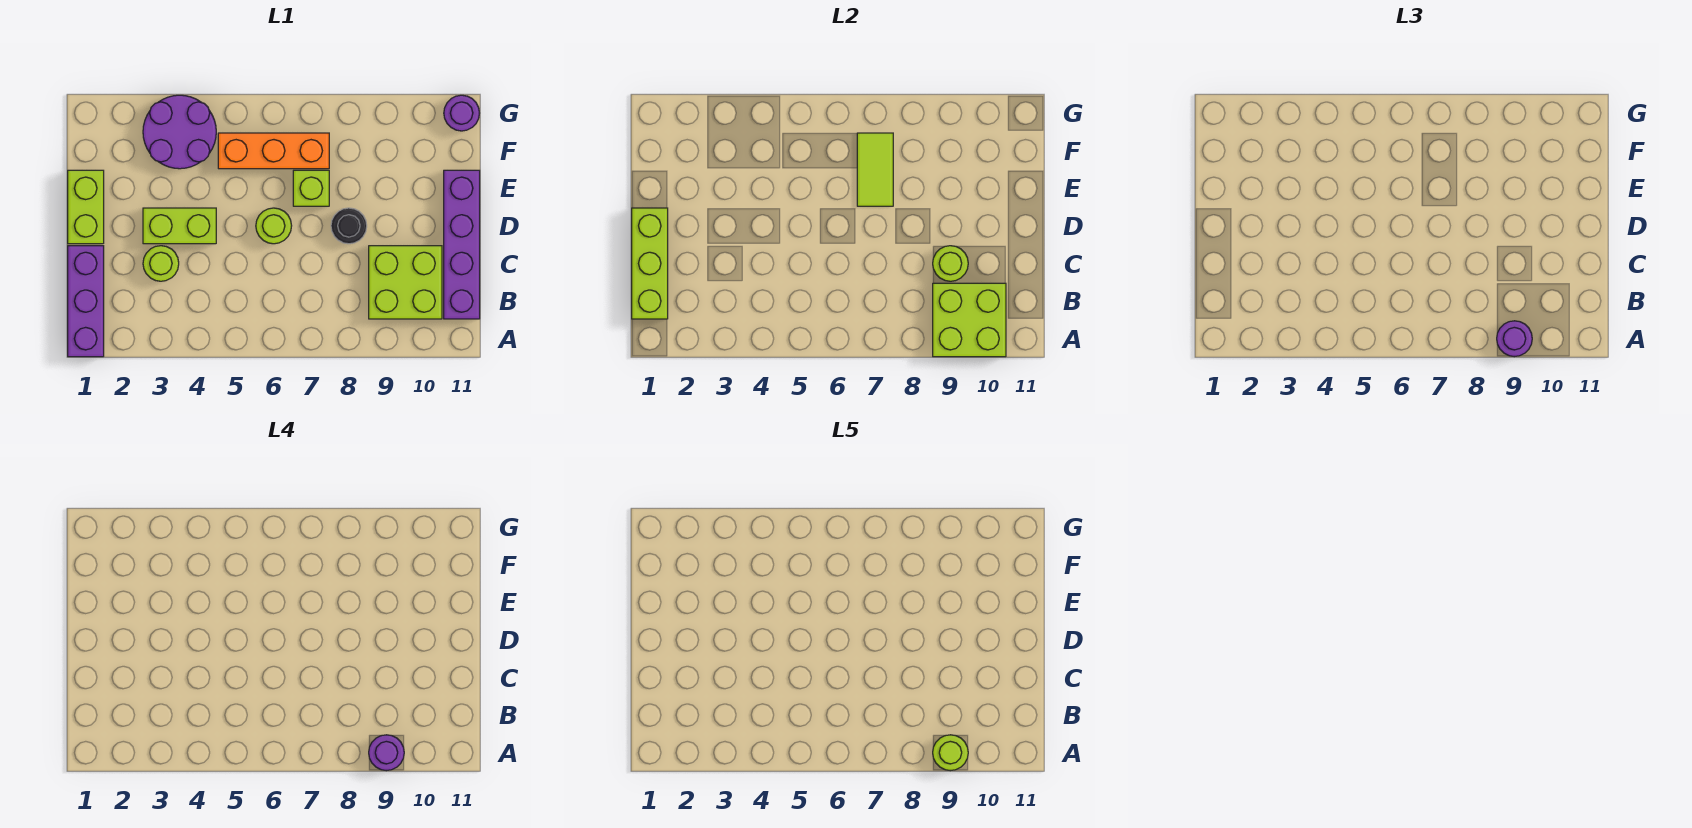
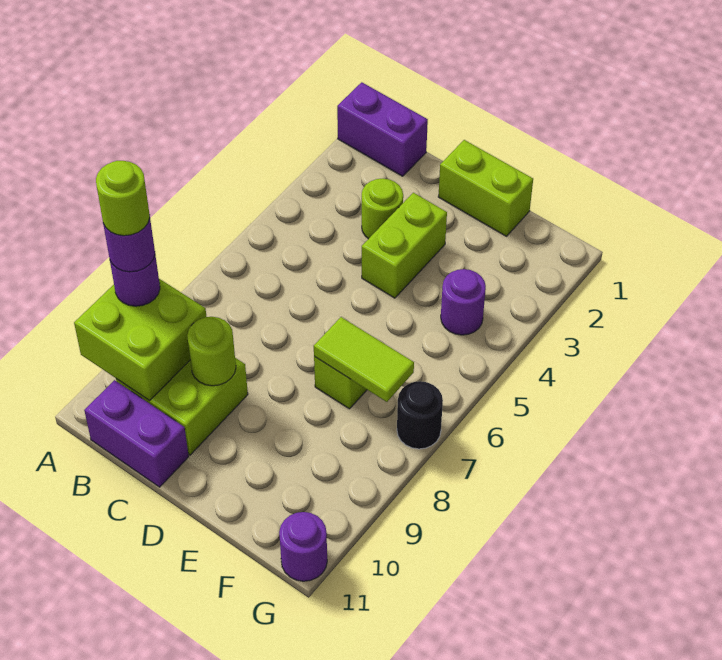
purple 1x3 brick [68,246,104,357] -> purple 1x2 brick [337,82,428,176]
lime 1x3 brick [632,208,668,319] -> none
purple 1x4 brick [444,170,480,319] -> purple 1x2 brick [84,380,189,487]
lime 1x1 round brick [256,208,292,244] -> none
black 1x1 round brick [331,208,367,244] -> black 1x1 round brick moved to [397,381,443,449]
purple 2x2 round brick [143,95,216,169] -> purple 1x1 round brick [441,269,486,335]
orange 1x3 brick [218,133,329,169] -> none

